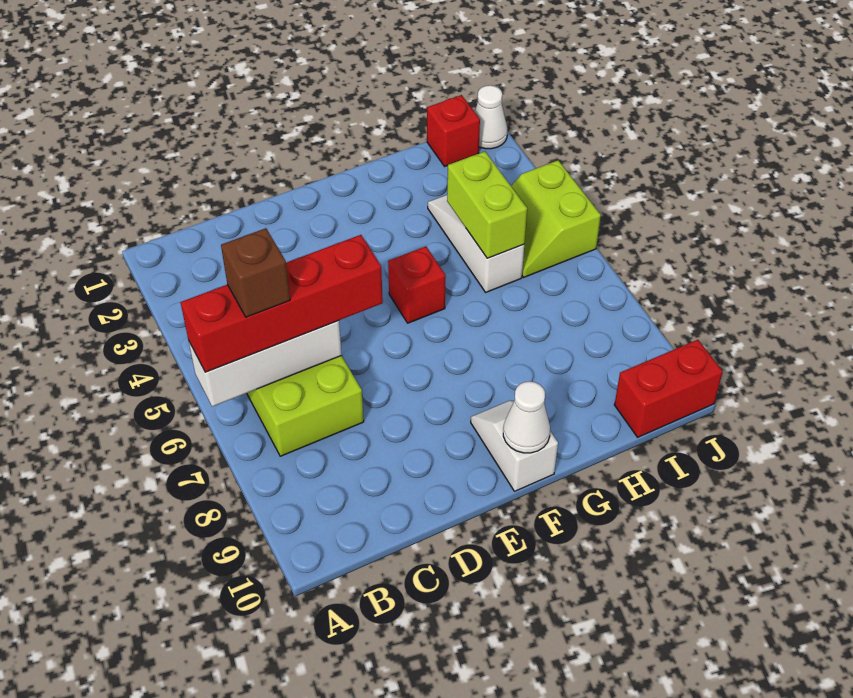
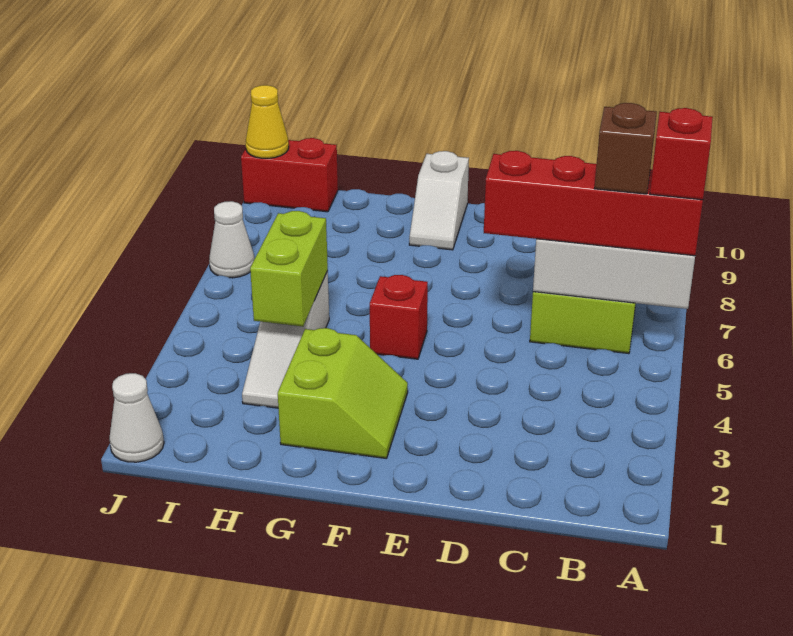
white 1x1 cone [503,381,550,453] -> white 1x1 cone moved to [209,201,255,278]
red 1x1 brick [427,95,480,166] -> red 1x1 brick moved to [650,108,713,200]
lime 2x2 slope [511,160,601,277] -> lime 2x2 slope moved to [278,328,408,458]
none -> yellow 1x1 cone [246,85,289,158]

